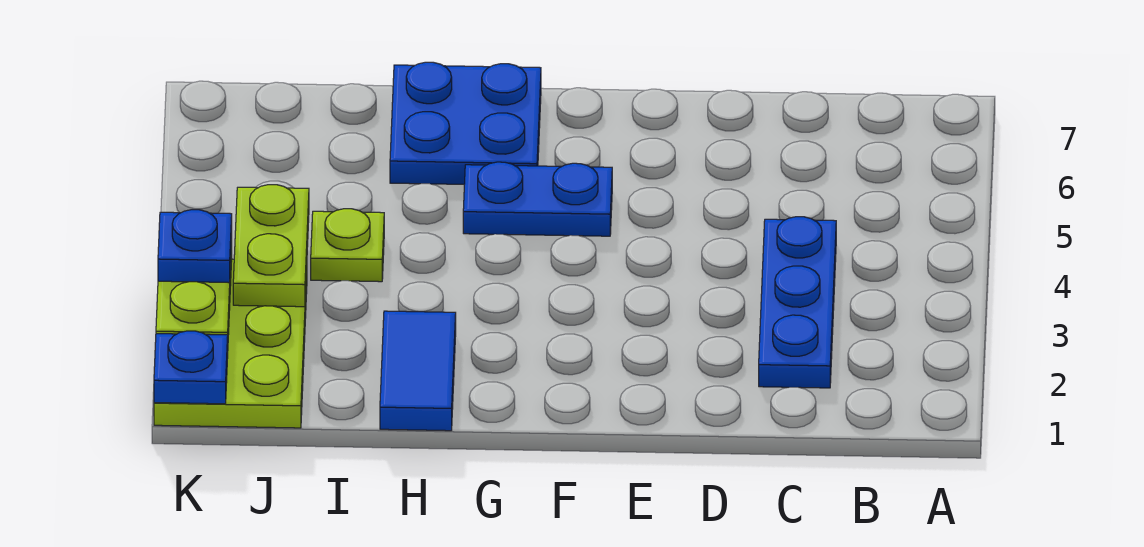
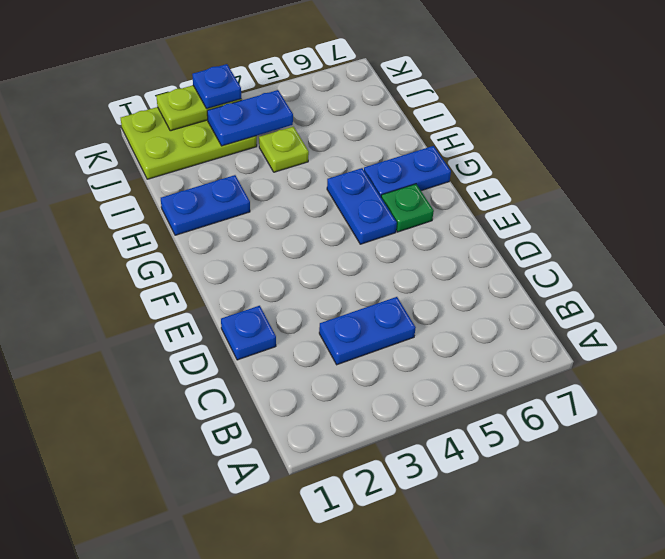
blue 1x3 plate [759,217,836,388] -> blue 1x2 plate [319,297,416,365]
none -> green 1x1 plate [381,184,434,232]
blue 2x2 plate [390,62,541,184] -> blue 1x2 plate [364,146,451,197]
blue 1x2 tile [380,311,456,431] -> blue 1x2 plate [161,175,250,235]
lime 1x2 plate [233,185,309,307] -> blue 1x2 plate [207,90,293,146]
blue 1x1 plate [154,331,228,404] -> blue 1x1 plate moved to [221,306,276,360]

